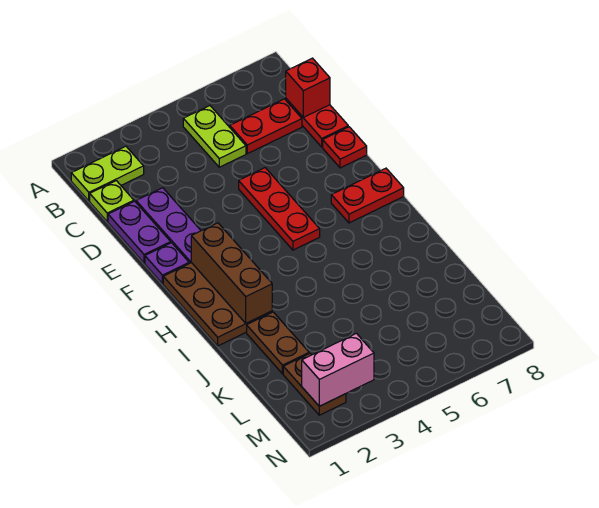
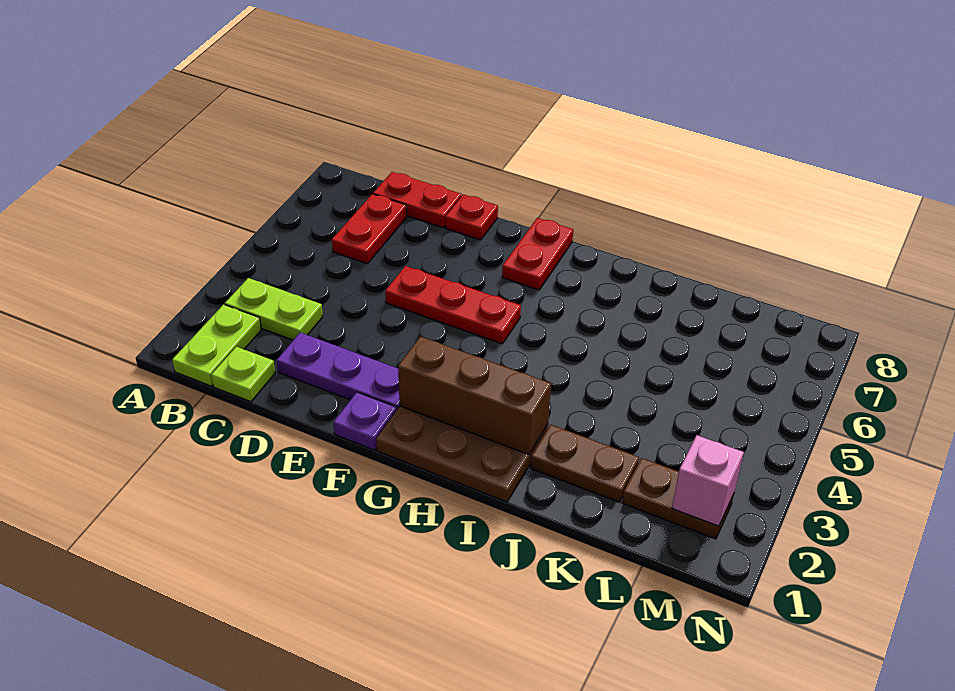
lime 1x2 plate [183,106,246,167] -> lime 1x2 plate moved to [225,278,323,340]
red 1x1 brick [286,58,330,117] -> none
purple 1x2 plate [108,201,171,263] -> none
pink 1x2 brick [302,333,374,406] -> pink 1x1 brick [672,435,744,526]

